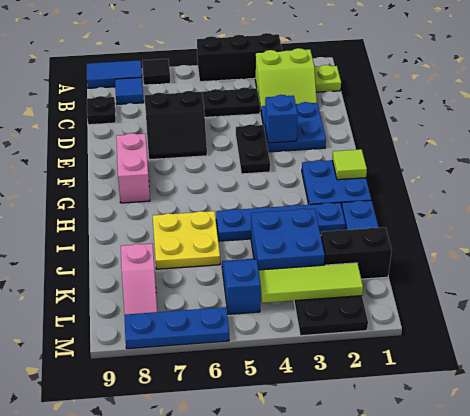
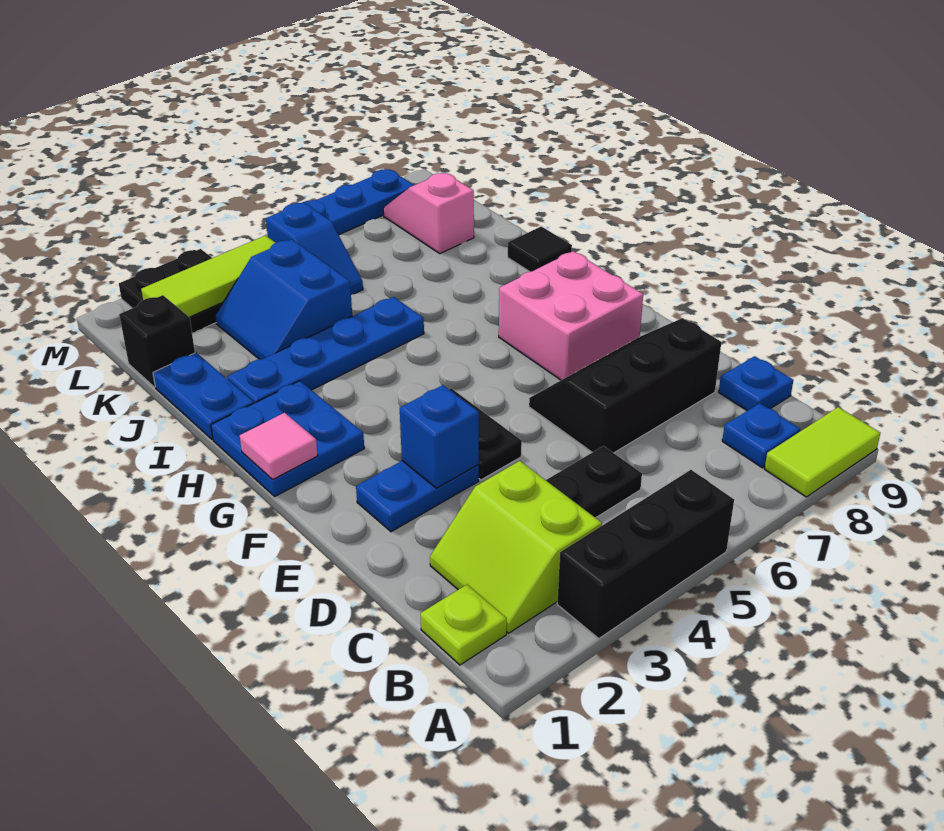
black 1x1 tile [142,59,170,85] -> black 1x1 tile moved to [508,226,572,272]
blue 1x2 tile [87,60,142,88] -> lime 1x2 tile [765,407,880,497]
lime 2x2 slope [255,48,317,110] -> lime 2x2 slope turned to [430,461,602,633]
blue 1x1 tile [115,77,144,104] -> blue 1x1 plate [722,403,800,468]
black 1x1 plate [87,96,116,125] -> blue 1x1 plate [719,356,793,411]
blue 2x2 plate [261,102,326,152] -> blue 1x2 plate [356,461,479,532]
black 2x2 slope [145,91,207,160] -> black 2x3 slope [529,318,721,453]
pink 1x2 brick [116,133,150,203] -> pink 2x2 brick [499,251,643,380]
lime 1x1 tile [332,149,367,180] -> pink 1x1 tile [240,413,318,480]
yellow 2x2 plate [153,211,220,269] -> none
blue 2x2 brick [251,209,325,270] -> blue 2x2 slope [215,239,352,359]
black 1x2 brick [321,227,392,279] -> black 1x1 brick [119,295,195,387]

